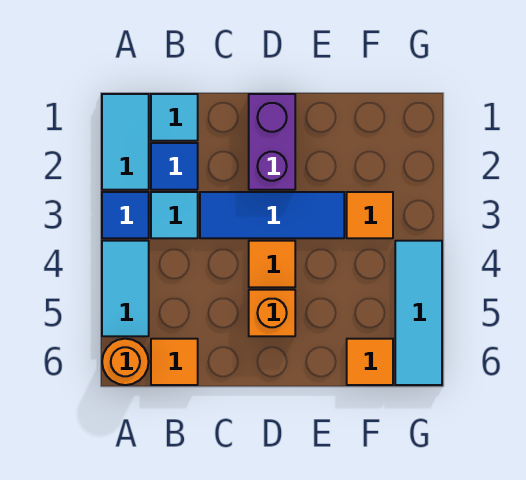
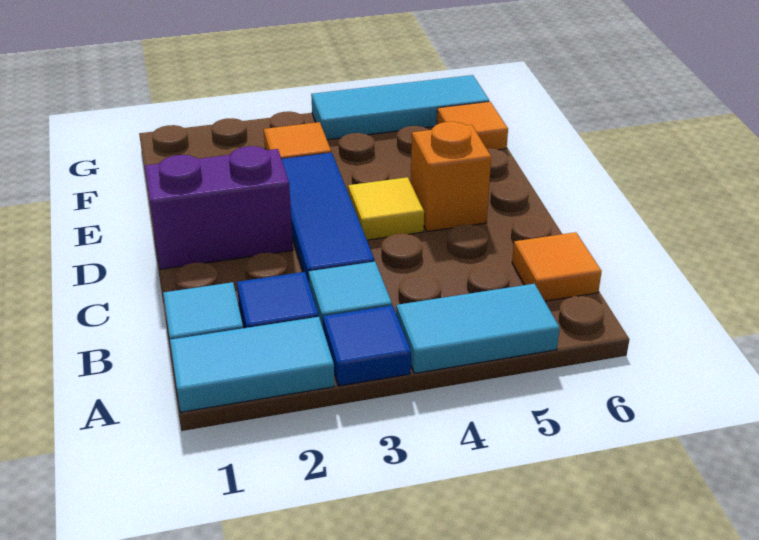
orange 1x1 round brick [102,339,149,385] -> none
orange 1x1 tile [249,241,295,287] -> yellow 1x1 tile [348,177,424,240]

